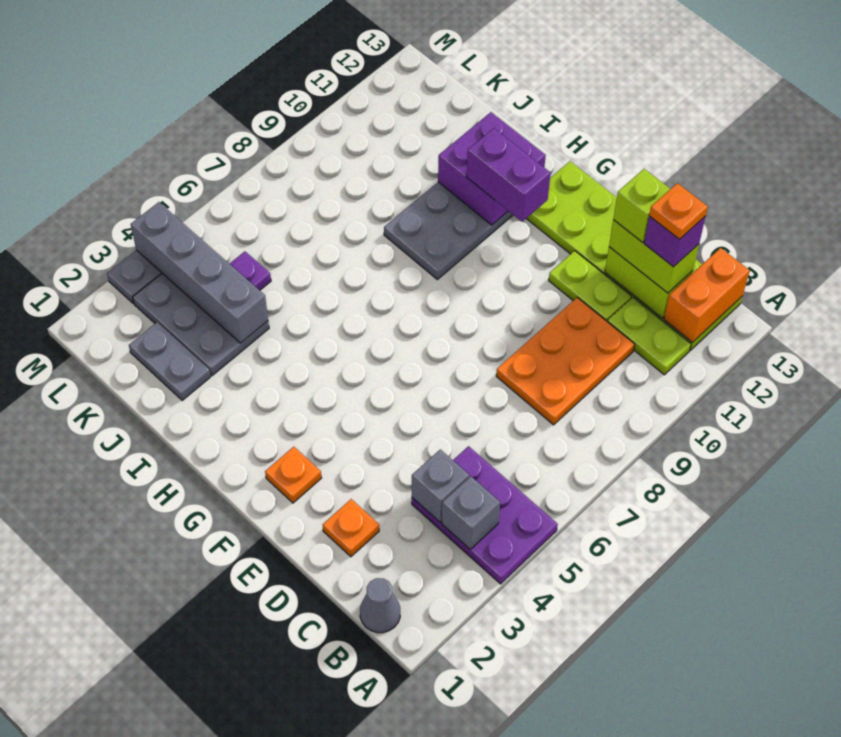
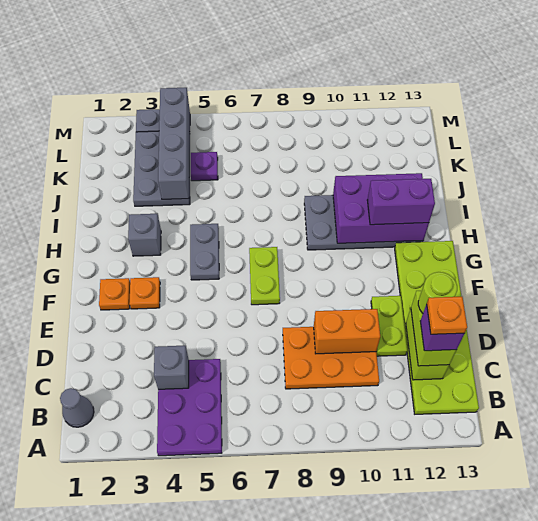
grey 1x1 brick [442,476,500,550] -> grey 1x1 brick moved to [128,214,161,256]
lime 1x2 plate [607,297,691,375] -> lime 1x2 plate moved to [249,247,280,305]
orange 1x2 brick [664,248,750,343] -> orange 1x2 brick moved to [314,309,380,354]
orange 1x1 plate [323,499,379,557] -> orange 1x1 plate moved to [129,277,160,309]
lime 1x1 brick [613,169,670,242] -> lime 1x1 round brick [418,272,457,313]
purple 1x2 brick [466,128,551,222] -> purple 1x2 brick turned to [367,179,435,225]
purple 2x2 brick [438,112,546,225] -> purple 2x3 brick [333,173,429,243]
grey 1x2 plate [129,322,211,401] -> grey 1x2 plate moved to [190,224,219,280]

